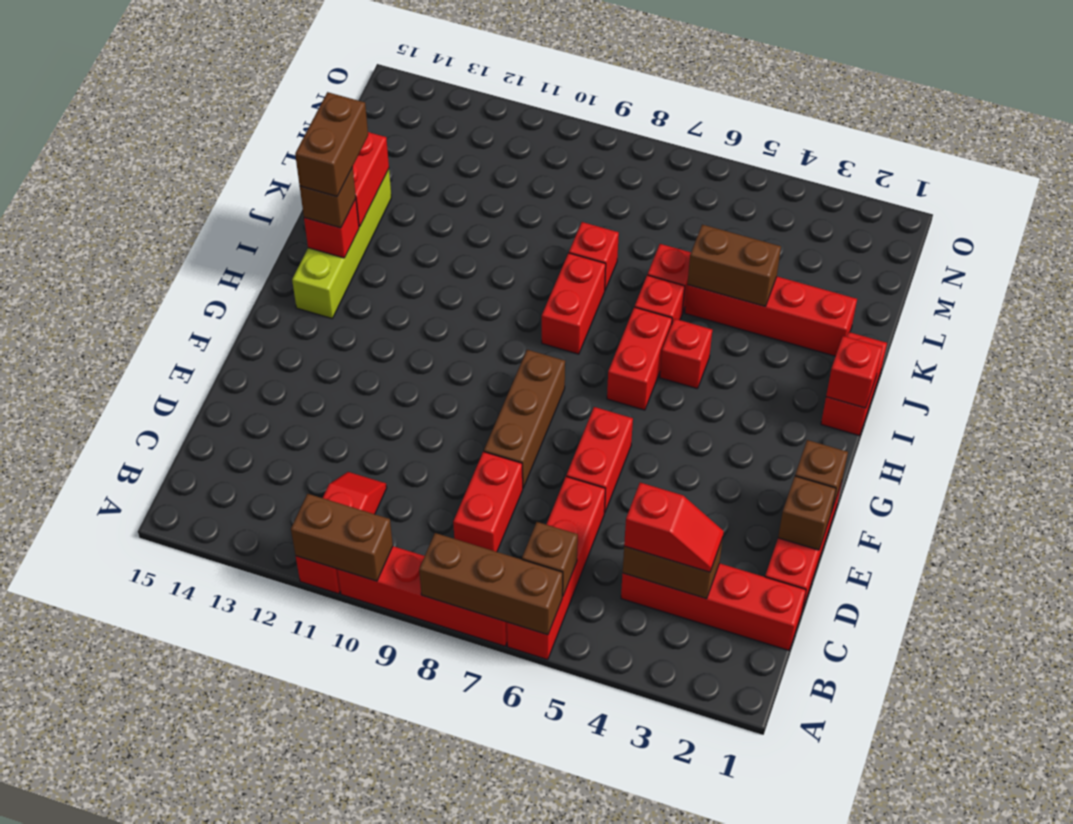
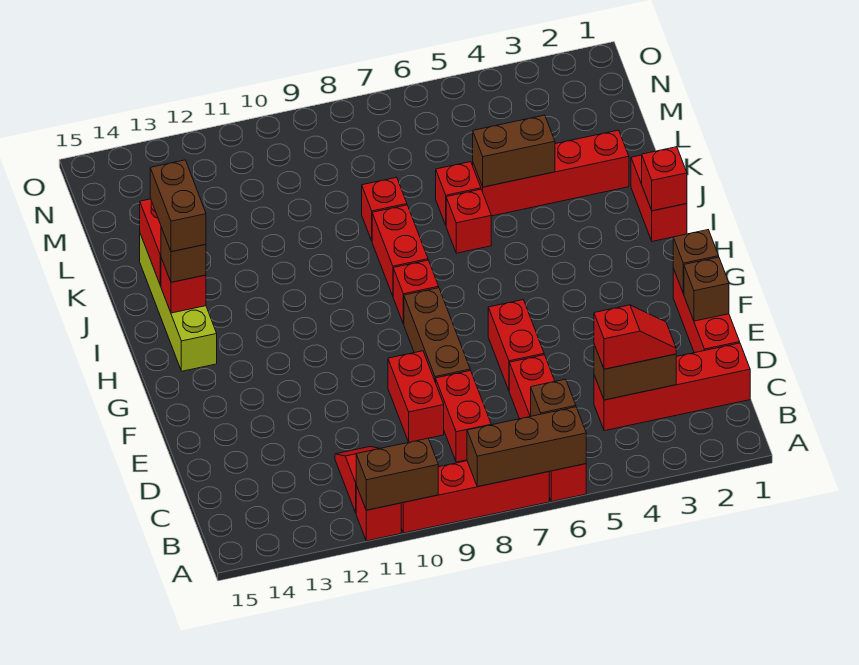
red 1x2 brick [607,307,672,410] -> red 1x2 brick moved to [388,351,444,442]
red 1x1 brick [660,319,712,389] -> red 1x1 brick moved to [393,260,439,324]

